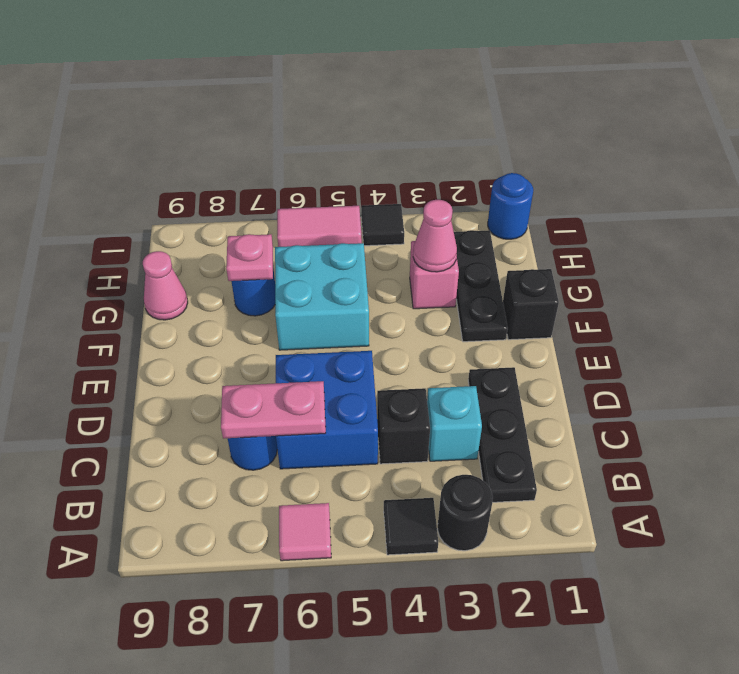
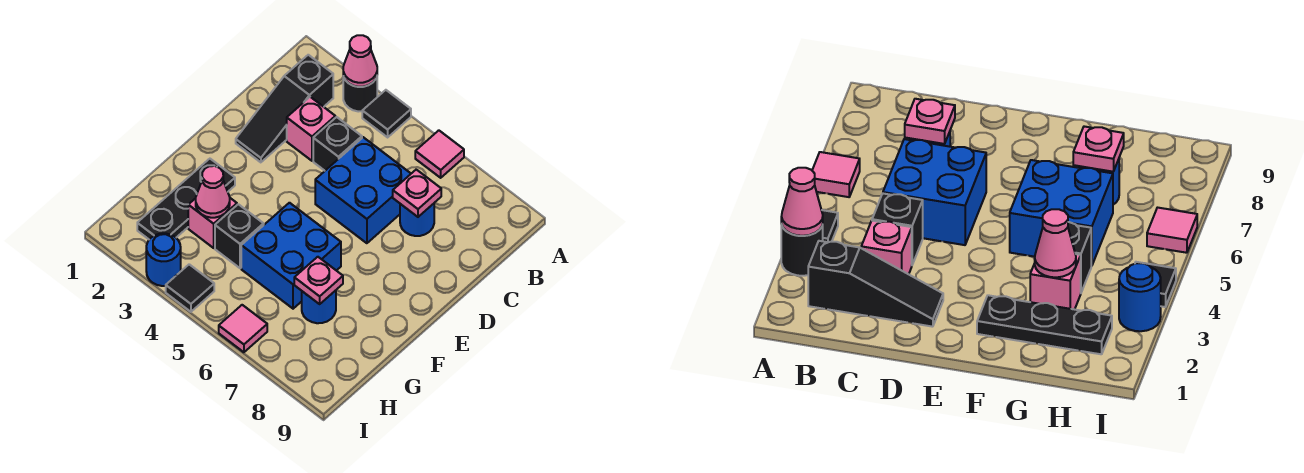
black 1x3 plate [468,367,537,502] -> black 1x3 slope [236,55,333,162]
cyan 1x1 brick [427,386,482,461] -> pink 1x1 brick [287,97,335,161]
pink 1x2 plate [221,381,326,439] -> pink 1x1 plate [393,170,441,217]
black 1x1 brick [503,269,559,340] -> black 1x1 brick moved to [215,204,264,268]
cyan 2x2 brick [275,243,369,350] -> blue 2x2 brick [241,203,341,309]
pink 1x1 cone [143,251,188,320] -> pink 1x1 cone moved to [343,35,377,87]
blue 1x1 round brick [488,173,533,239] -> blue 1x1 round brick moved to [146,233,181,286]
pink 1x2 tile [277,206,362,247] -> pink 1x1 tile [219,305,267,352]

